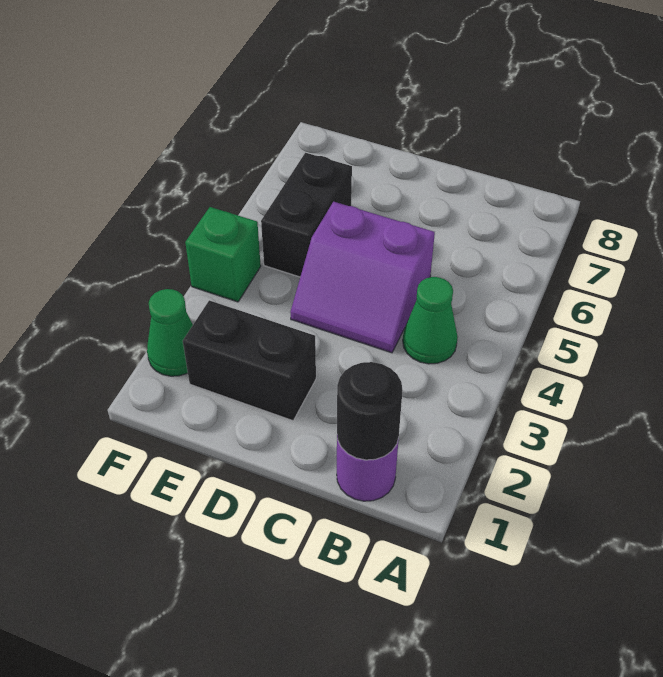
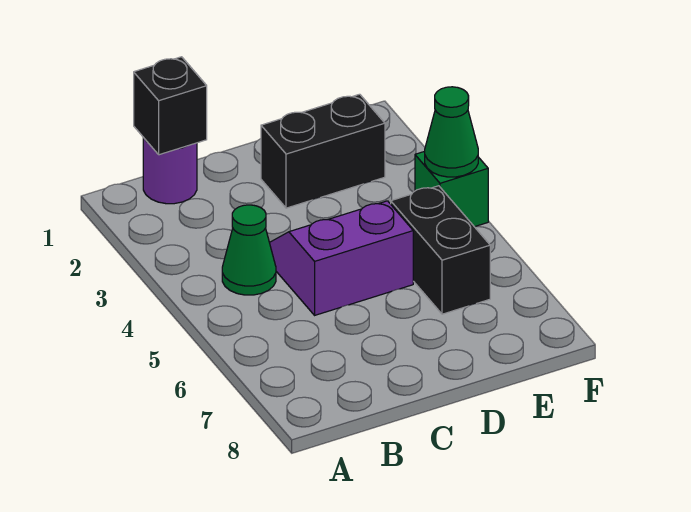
black 1x1 round brick [337,362,402,460] -> black 1x1 brick [134,57,207,155]
green 1x1 cone [147,289,193,376] -> green 1x1 cone moved to [425,87,478,177]

